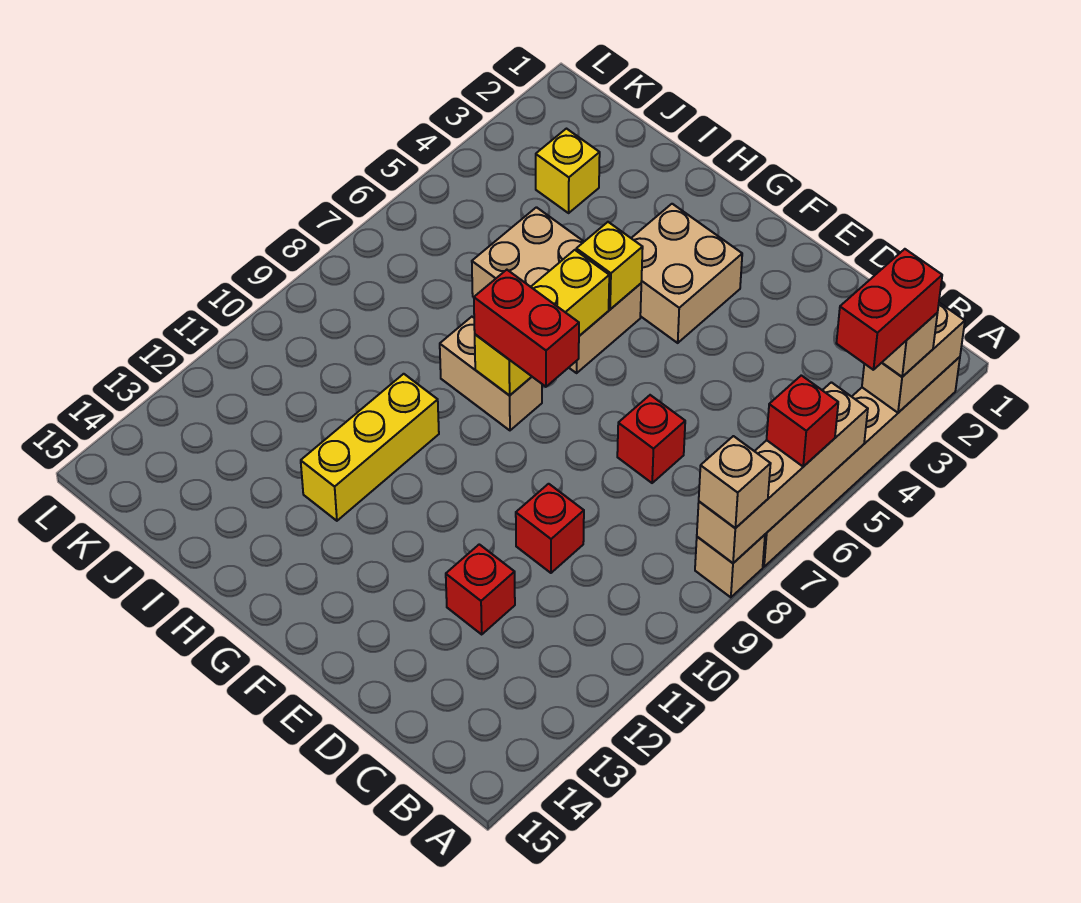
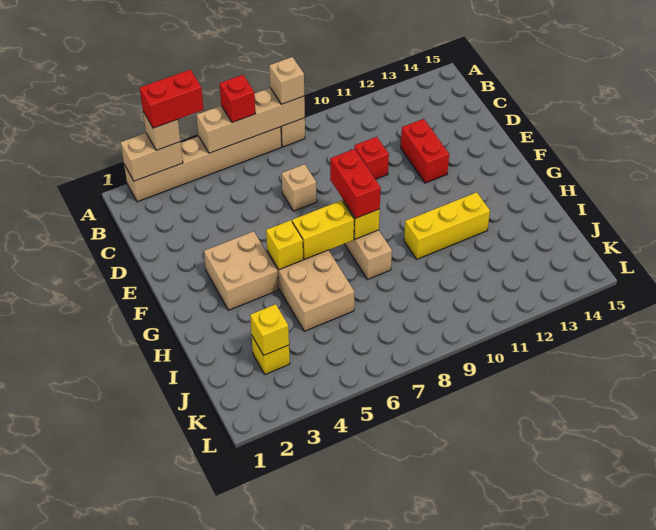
red 1x1 brick [617,395,685,483] -> tan 1x1 brick [282,164,317,211]
red 1x1 brick [446,544,515,634] -> red 1x2 brick [401,119,449,183]
none -> yellow 1x1 brick [250,304,289,356]

